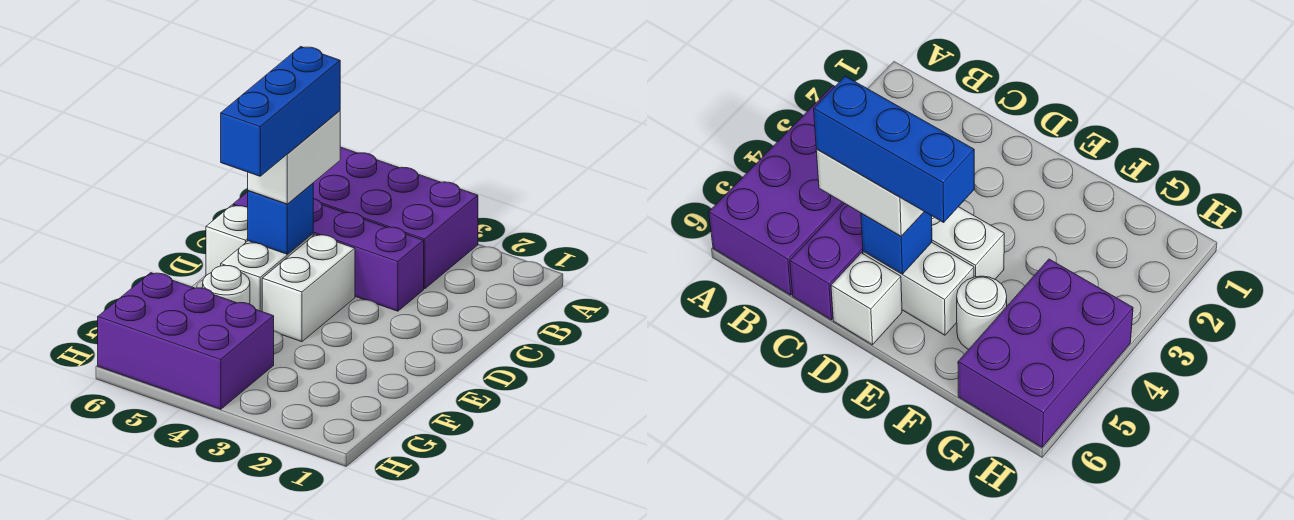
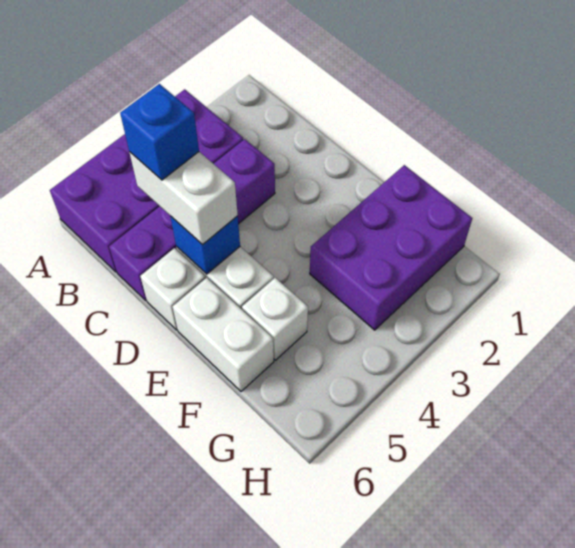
blue 1x3 brick [221,47,340,176] -> blue 1x1 brick [120,84,199,180]
white 1x2 brick [262,234,355,342] -> white 1x2 brick moved to [173,278,274,391]
white 1x1 round brick [203,265,250,304] -> white 1x1 brick [242,278,308,360]
purple 2x3 brick [98,273,274,409] -> purple 2x3 brick moved to [310,165,472,330]

